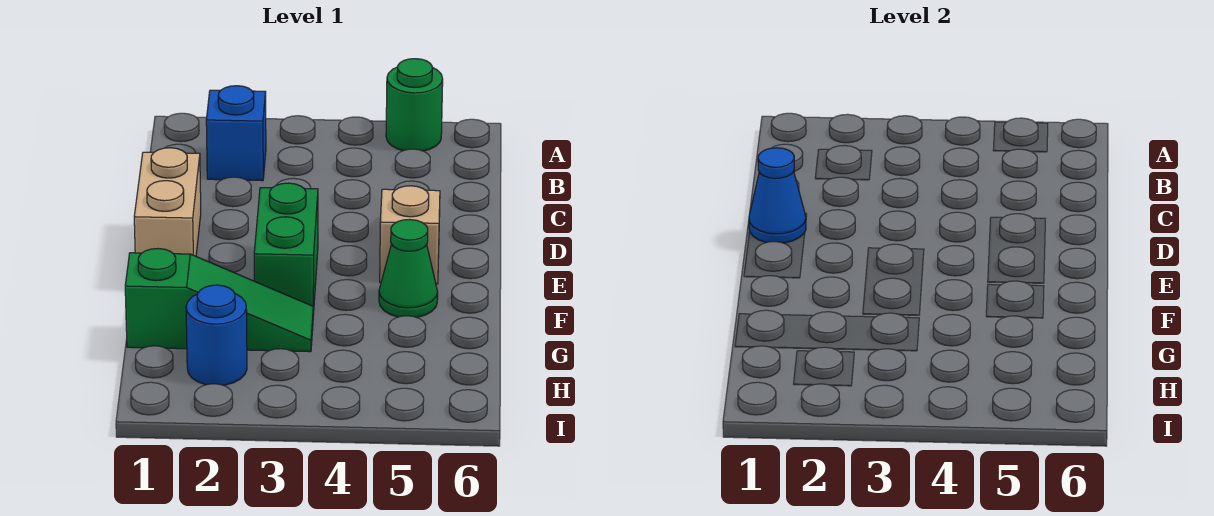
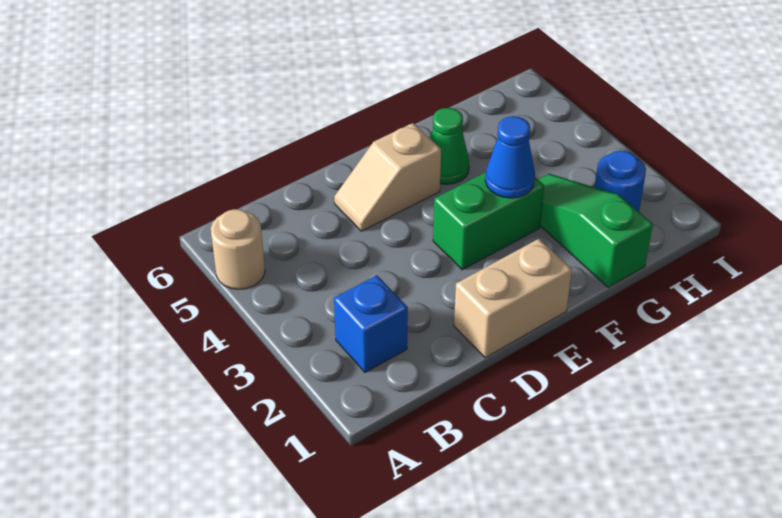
green 1x1 round brick [386,59,443,151] -> tan 1x1 round brick [211,209,265,289]
blue 1x1 cone [749,148,806,243] -> blue 1x1 cone moved to [485,116,535,198]

